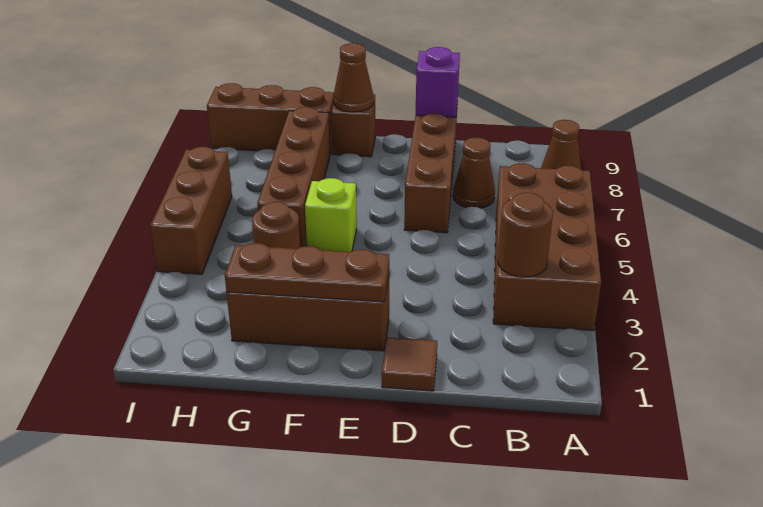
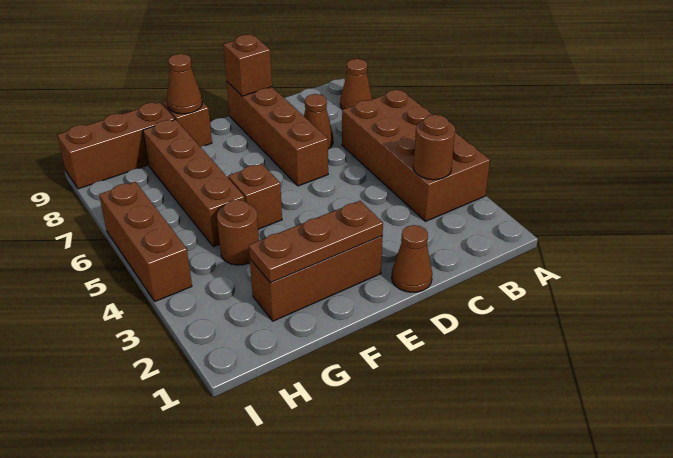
brown 1x1 tile [382,337,437,391] -> brown 1x1 cone [392,225,432,292]
purple 1x1 brick [416,47,460,117] -> brown 1x1 brick [223,34,272,96]
lime 1x1 brick [305,178,357,252] -> brown 1x1 brick [228,164,282,229]

